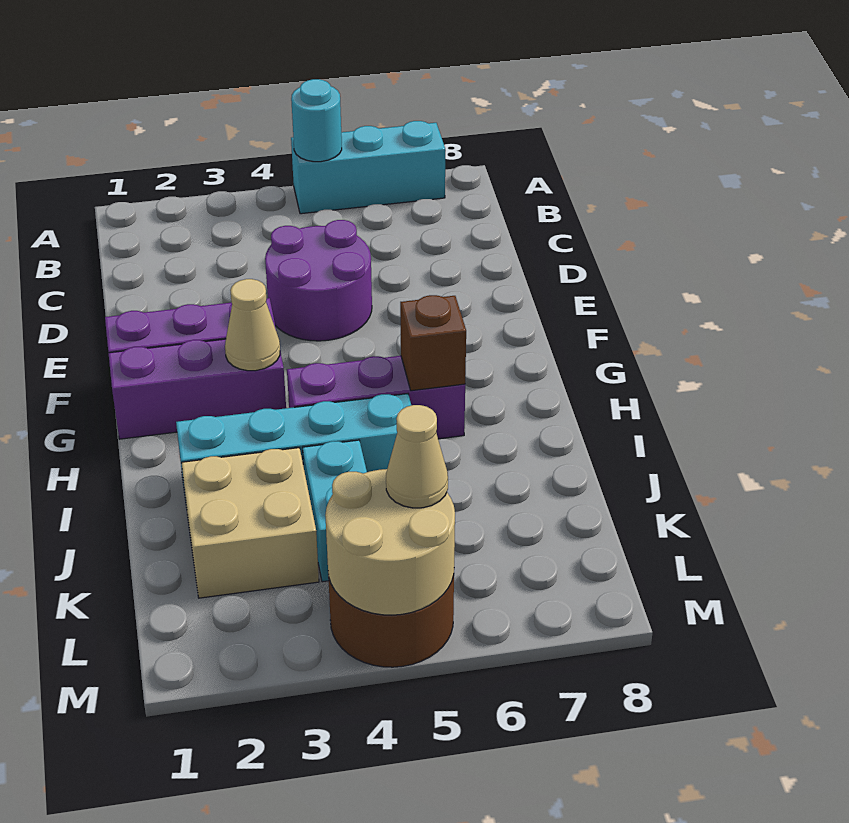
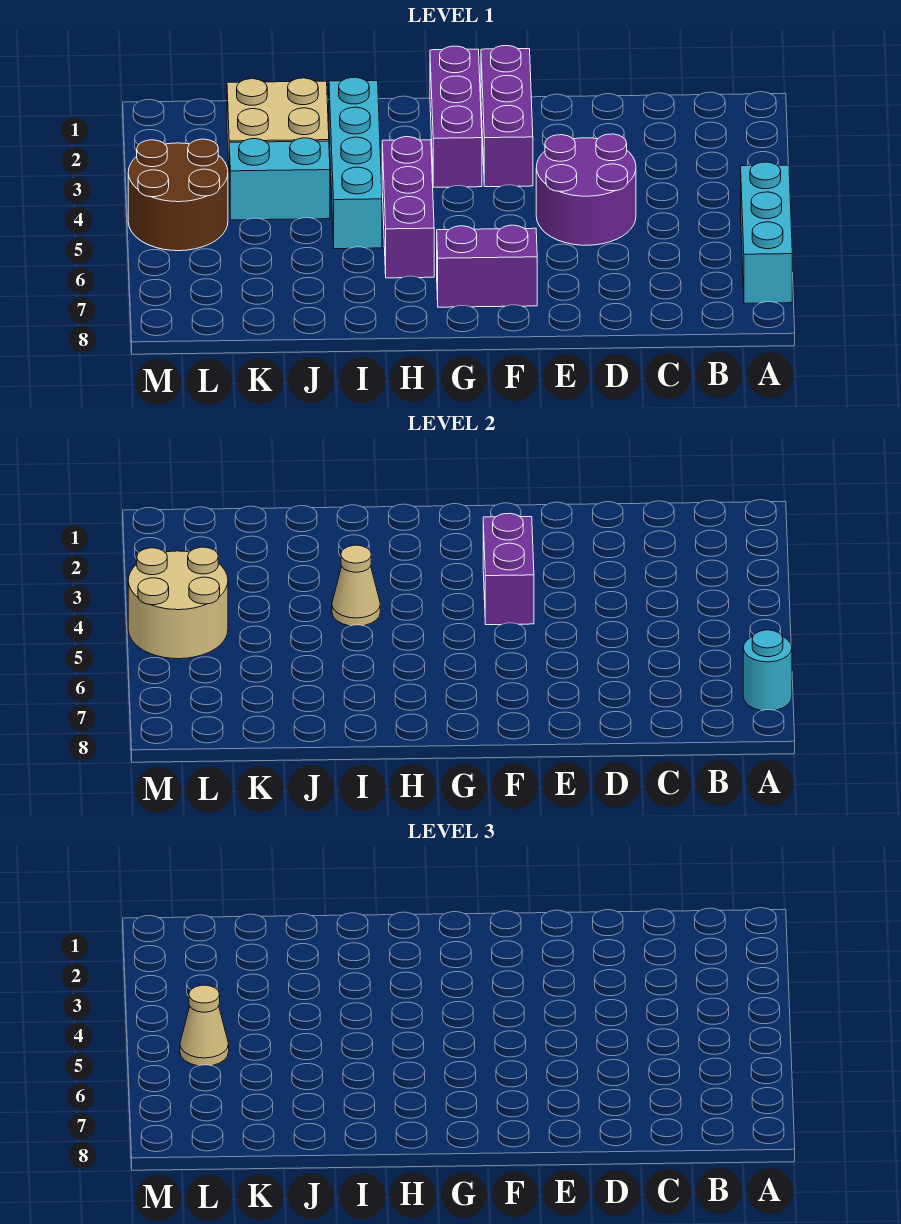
cyan 1x1 round brick [291,79,342,162] -> cyan 1x1 round brick moved to [743,630,792,711]
none -> purple 1x2 brick [483,513,534,625]
none -> purple 1x2 brick [437,225,537,307]
tan 1x1 cone [225,279,280,371] -> tan 1x1 cone moved to [332,545,380,626]
brown 1x1 brick [400,295,466,391] -> none

